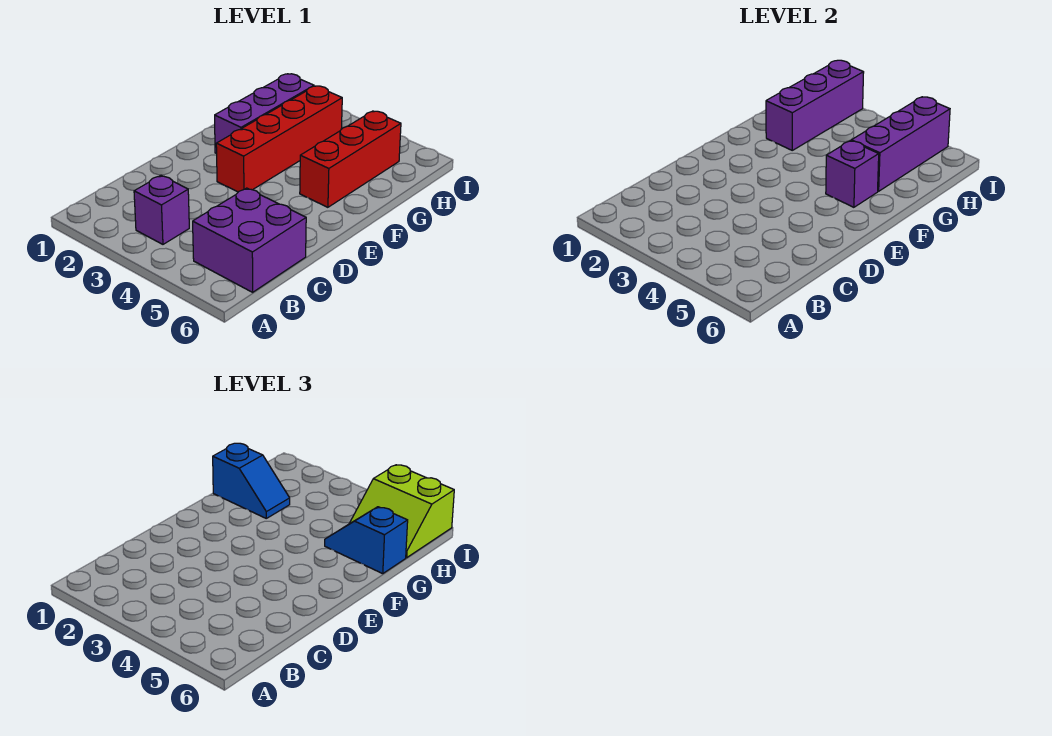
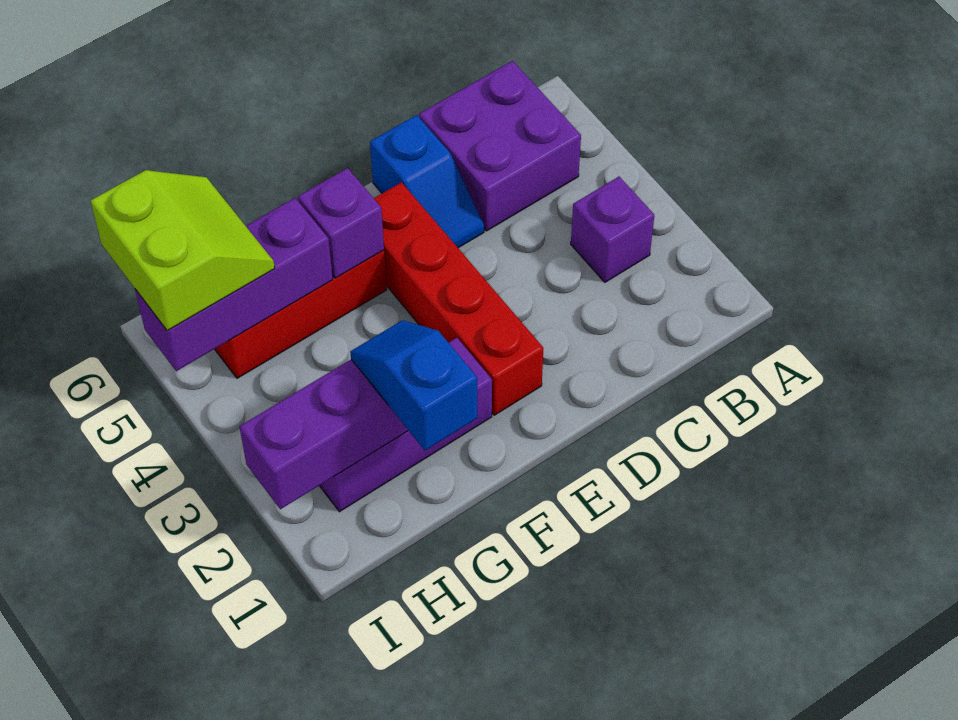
red 1x4 brick [216,86,342,192] -> red 1x4 brick turned to [374,182,543,415]
blue 1x2 slope [325,507,408,574] -> blue 1x2 slope moved to [370,115,484,248]

